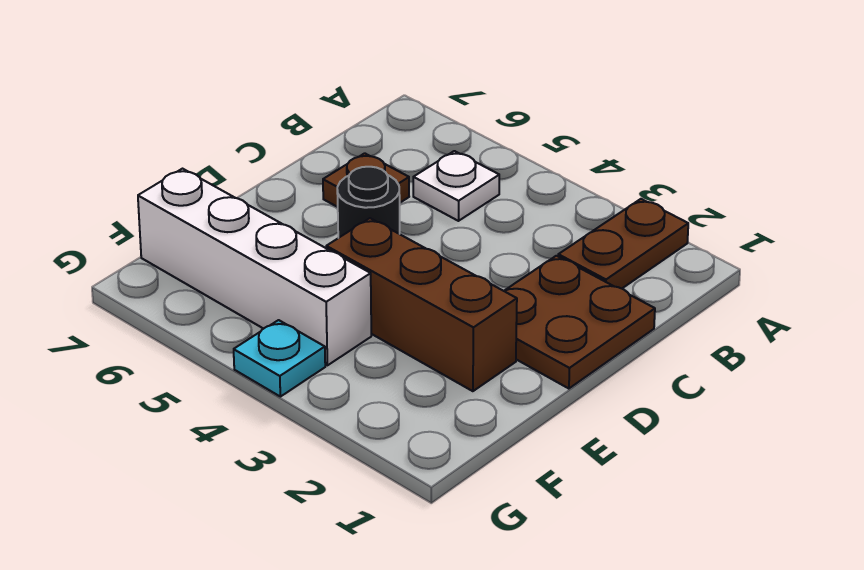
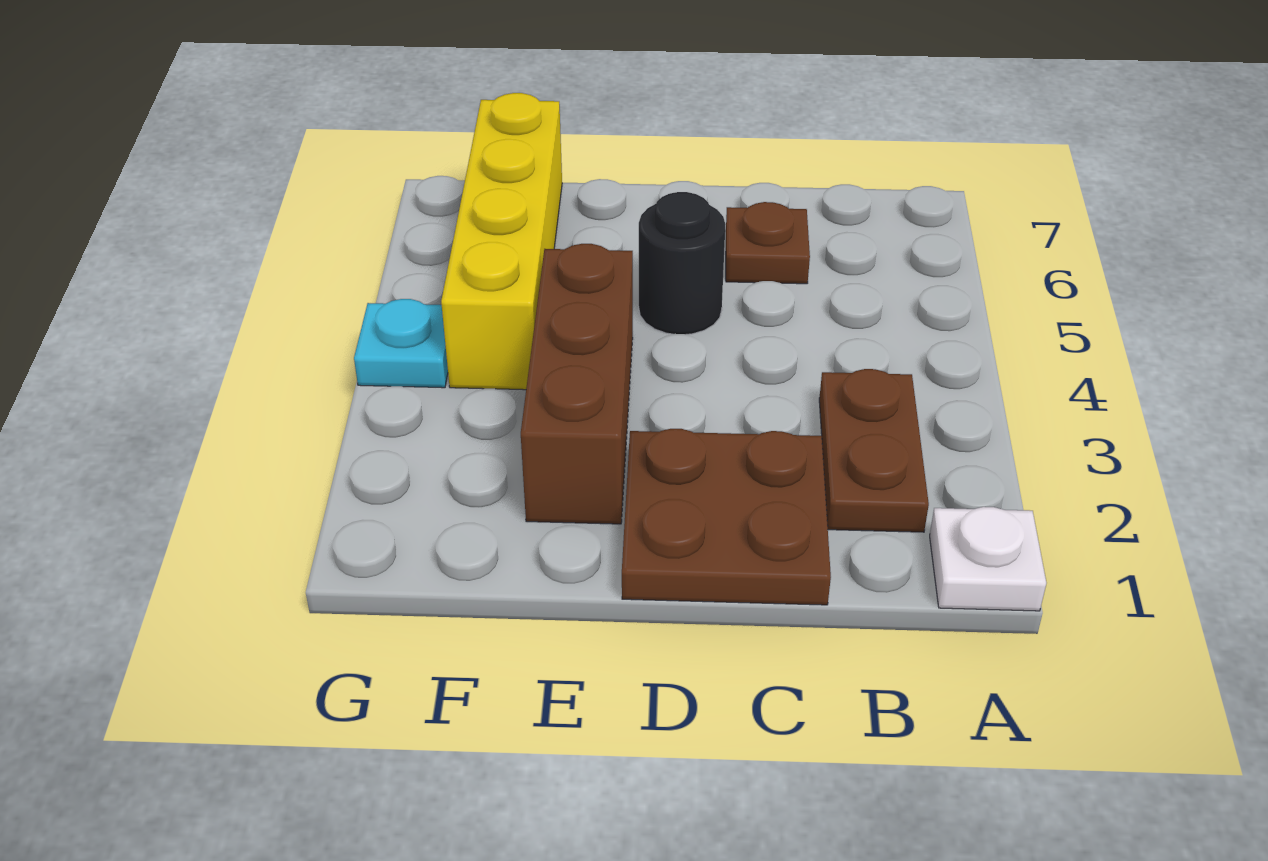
brown 1x2 plate [558,199,688,288] -> brown 1x2 plate turned to [819,369,929,532]
white 1x1 plate [413,151,499,221] -> white 1x1 plate moved to [930,507,1046,611]
white 1x4 brick [138,169,371,365] -> yellow 1x4 brick [441,93,562,390]

